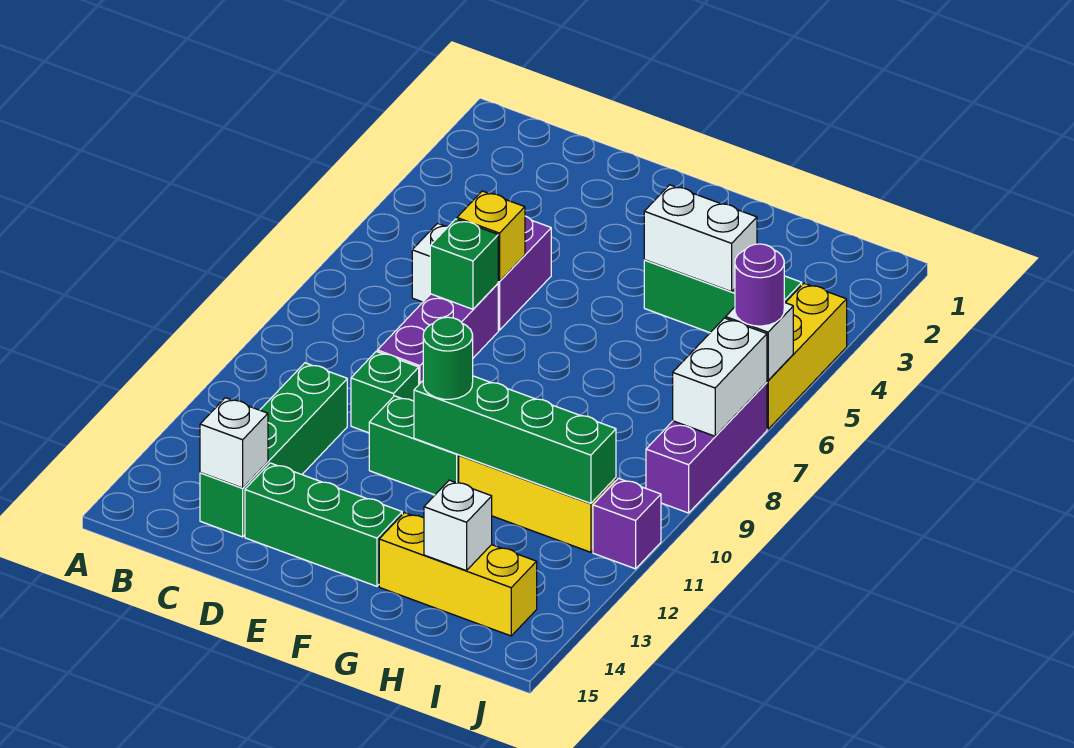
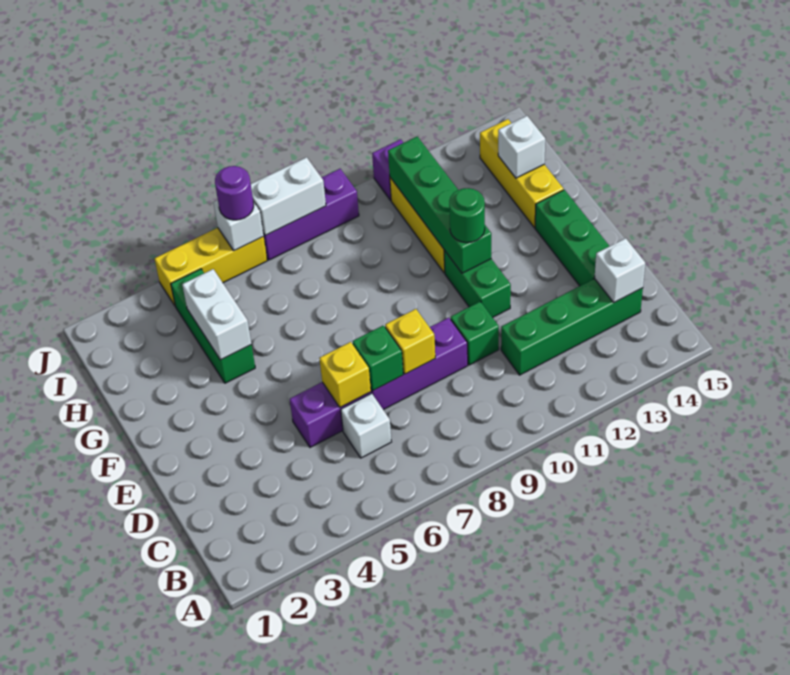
none -> yellow 1x1 brick [385,309,435,374]

